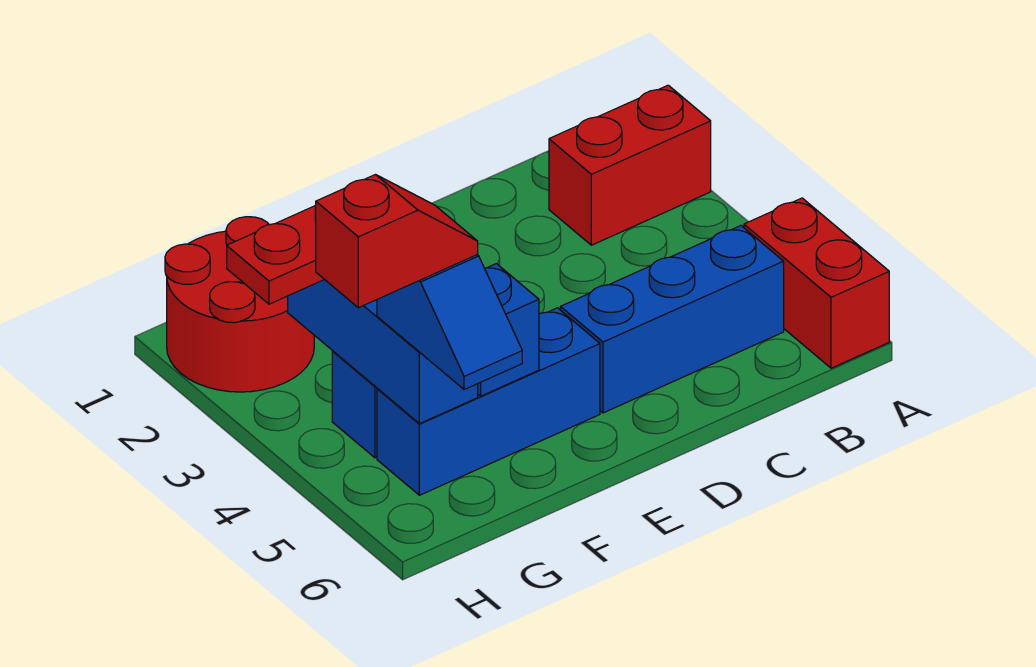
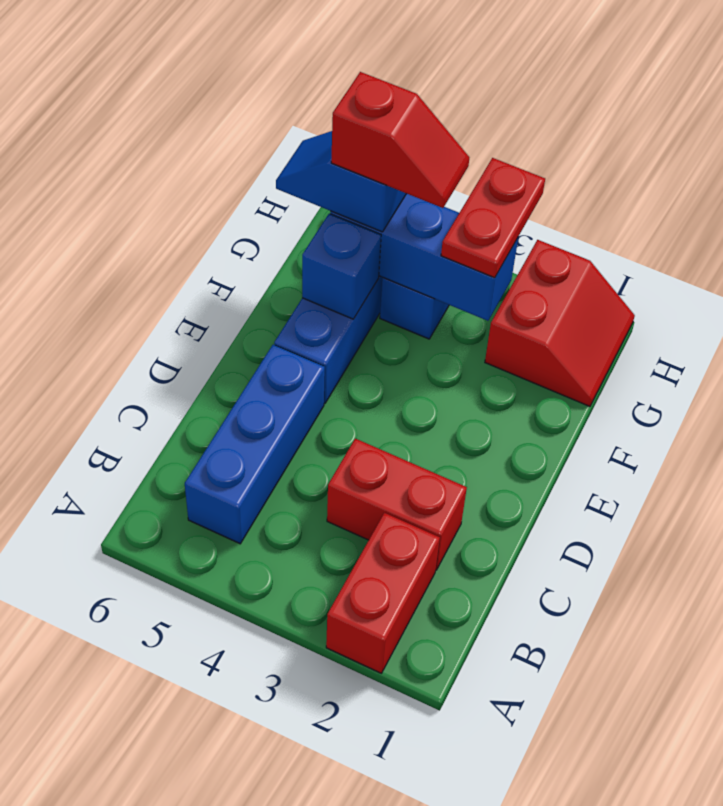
red 1x2 brick [744,198,889,368] -> red 1x2 brick moved to [327,439,467,570]
red 2x2 round brick [165,217,314,392] -> red 2x2 slope [485,240,635,406]
red 1x2 slope [315,175,478,308] -> red 1x2 slope turned to [331,72,469,208]

